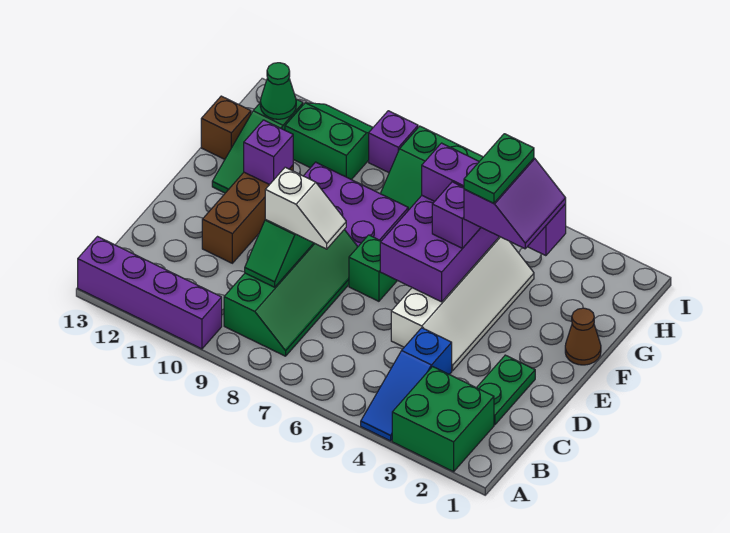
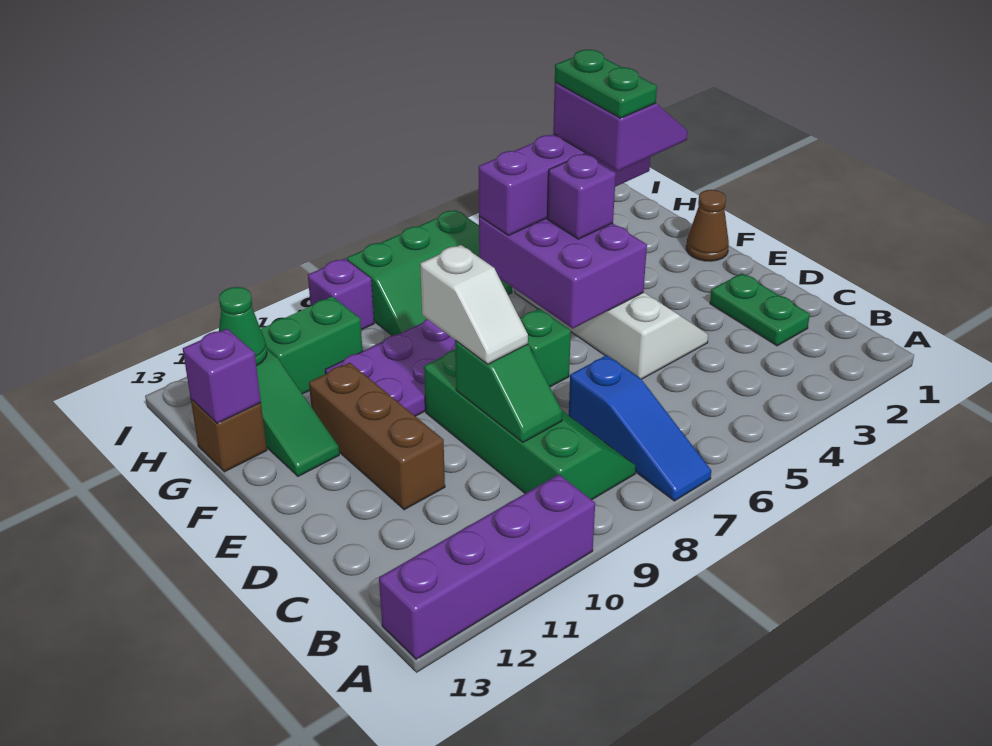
green 2x2 brick [392,367,494,472] -> none
blue 1x3 slope [361,328,452,441] -> blue 1x3 slope moved to [569,355,711,501]
white 1x2 slope [265,167,346,249] -> white 1x2 slope turned to [420,245,528,364]
purple 1x1 brick [244,120,293,185] -> purple 1x1 brick moved to [183,329,261,423]

